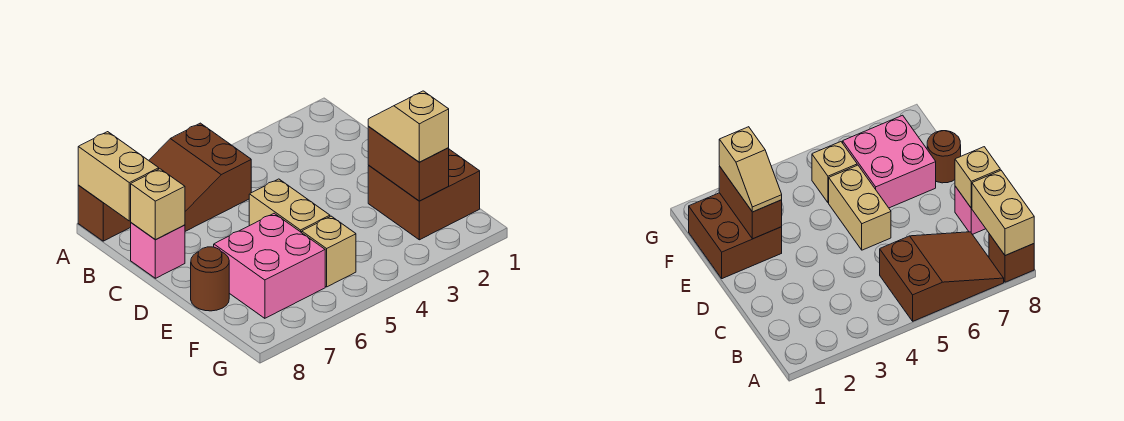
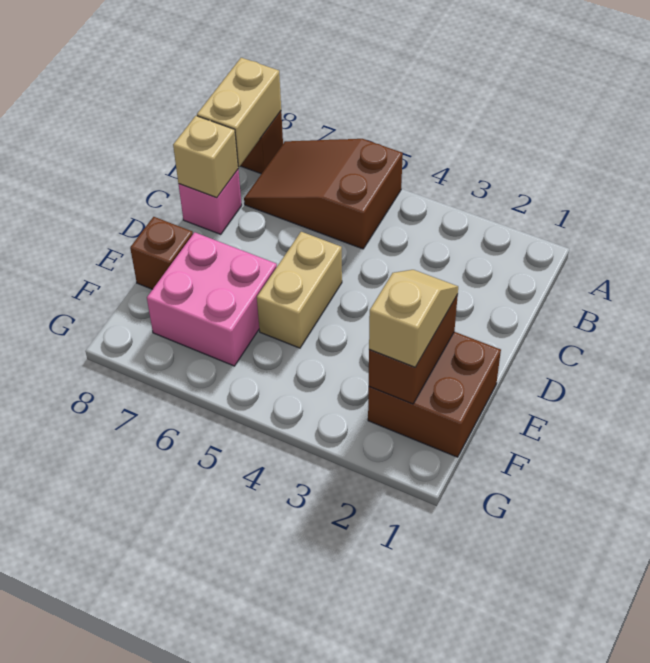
brown 1x1 round brick [191,247,229,311] -> brown 1x1 brick [130,217,193,289]
tan 1x1 brick [302,216,356,287] -> none

